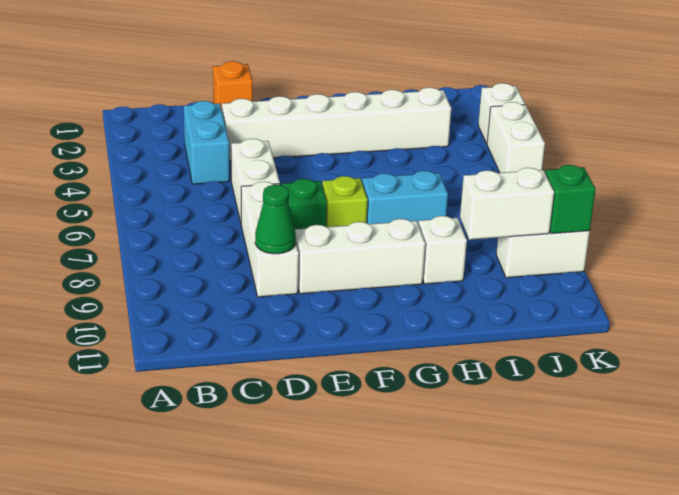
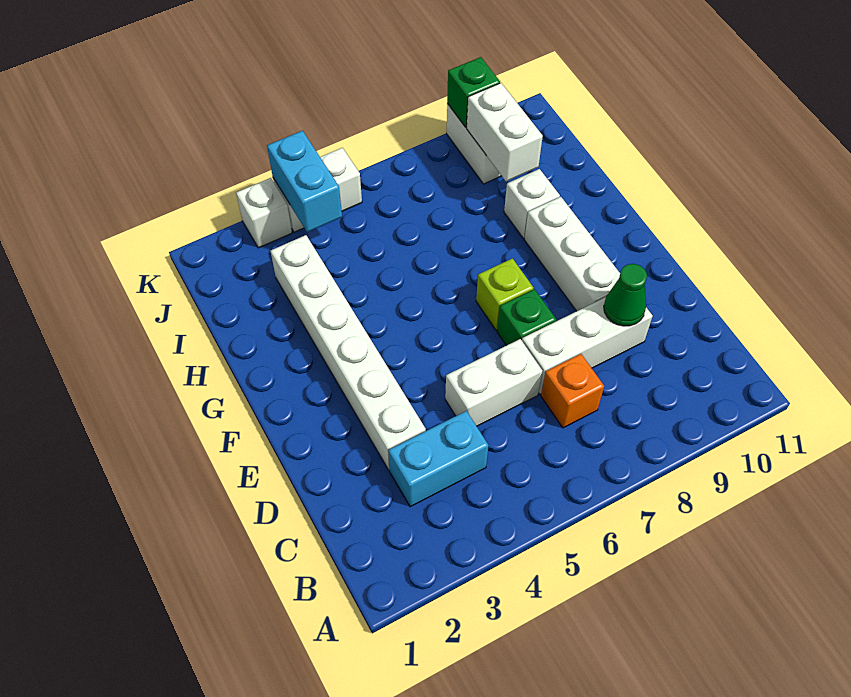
orange 1x1 brick [213,61,253,110] -> orange 1x1 brick moved to [541,354,604,428]
cyan 1x2 brick [362,171,448,224] -> cyan 1x2 brick moved to [267,131,342,232]

